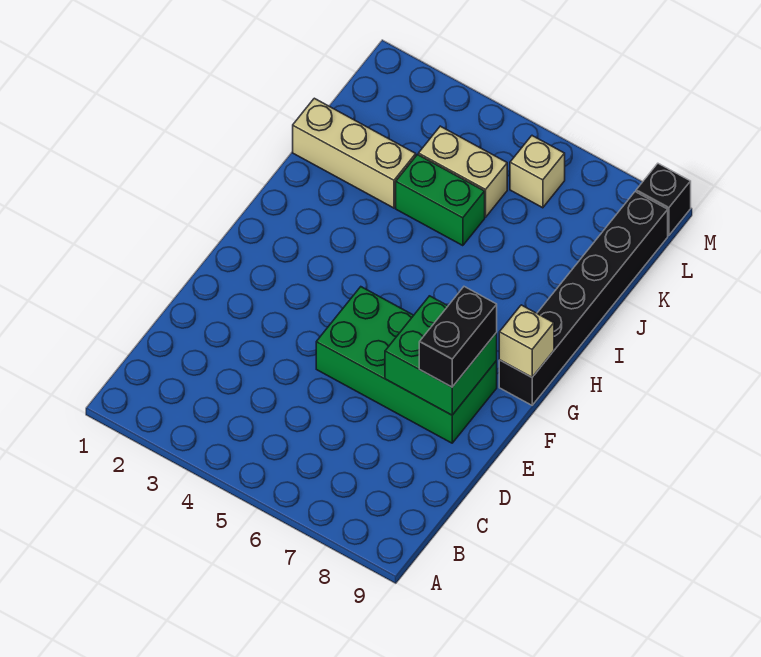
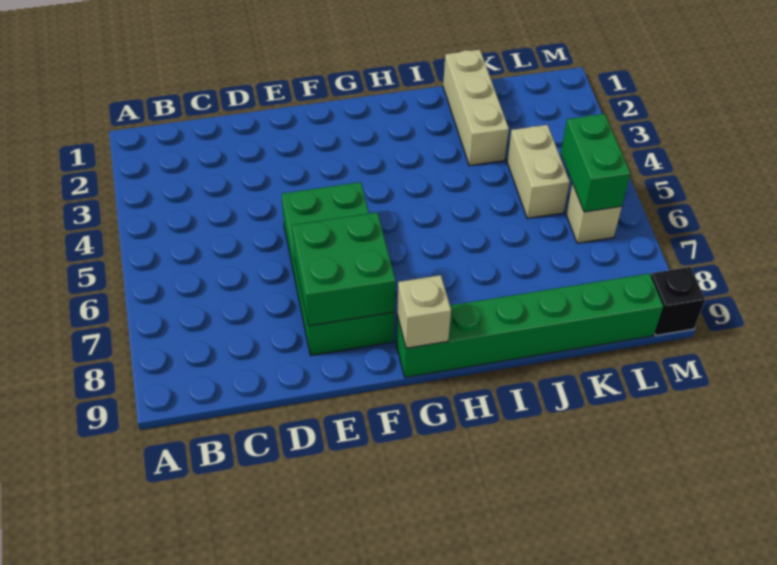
black 1x2 brick [419,287,497,387] -> none
black 1x6 brick [499,192,668,405] -> green 1x6 brick [396,273,663,377]
green 1x2 brick [396,155,485,246] -> green 1x2 brick moved to [561,114,630,212]

